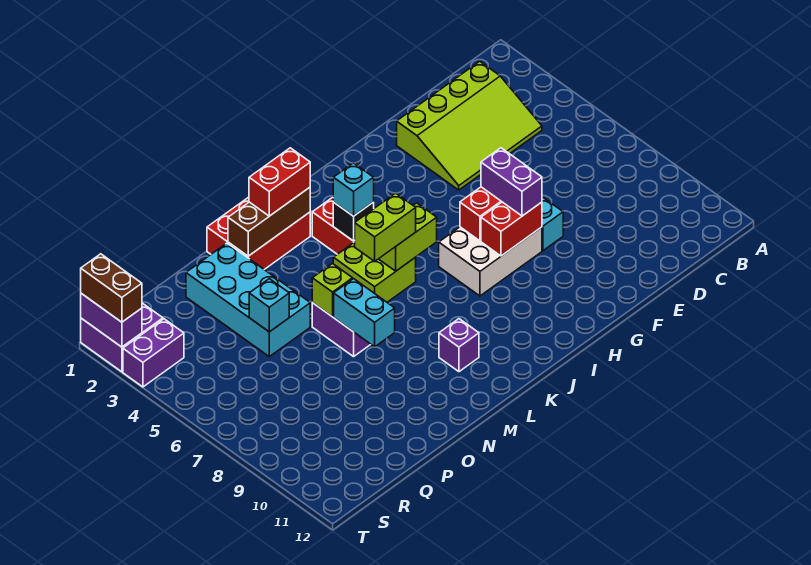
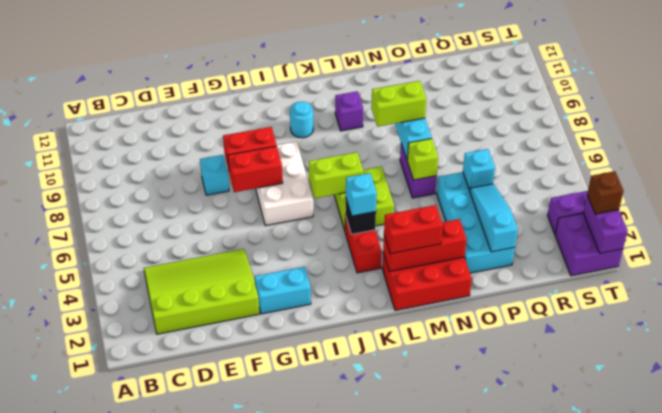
none -> cyan 1x2 brick [255,267,311,314]
white 2x3 brick [439,227,542,296] -> white 2x3 brick turned to [256,141,313,226]
purple 1x2 brick [481,148,542,216] -> none
none -> cyan 1x1 round brick [290,102,313,138]
lime 1x2 brick [354,193,416,262] -> lime 1x2 brick moved to [371,81,426,127]
brown 1x3 brick [228,187,310,256] -> red 1x3 brick [383,219,467,272]
none -> cyan 1x3 slope [470,184,518,252]
brown 1x2 brick [81,254,142,322] -> brown 1x1 brick [587,171,624,214]

